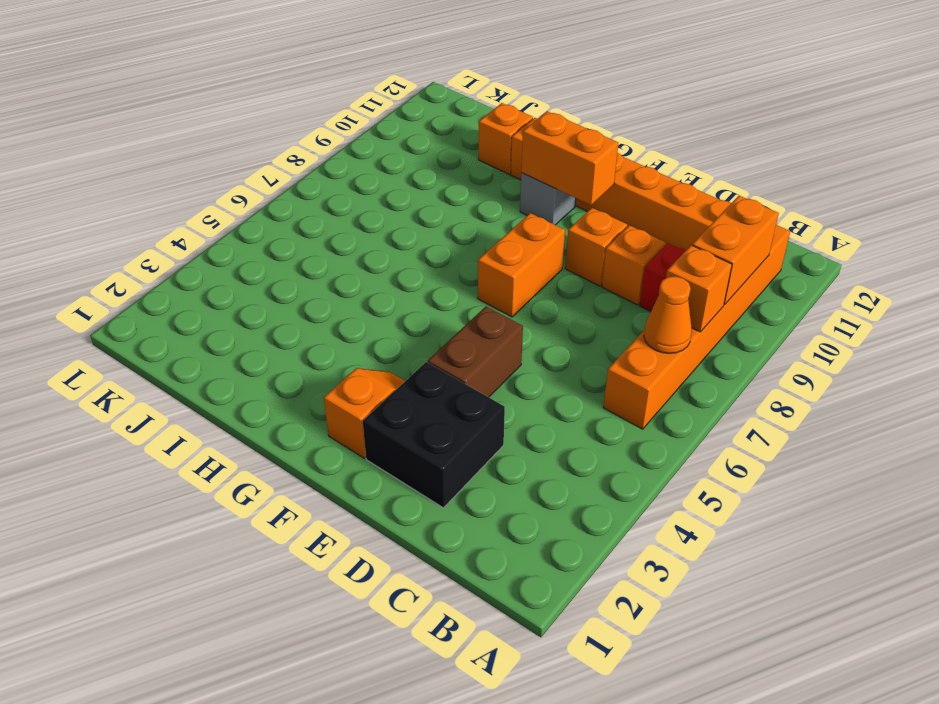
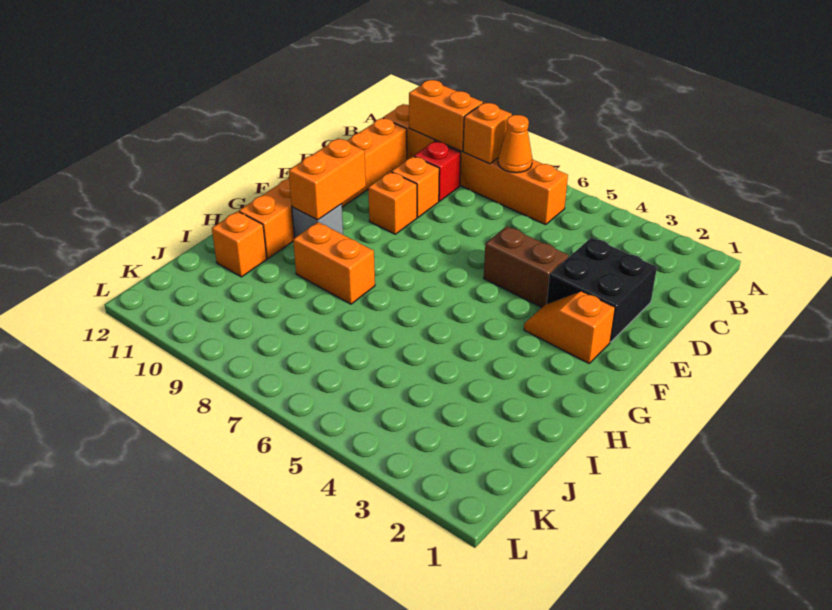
orange 1x2 brick [478,213,565,317] -> orange 1x2 brick moved to [293,222,375,304]

